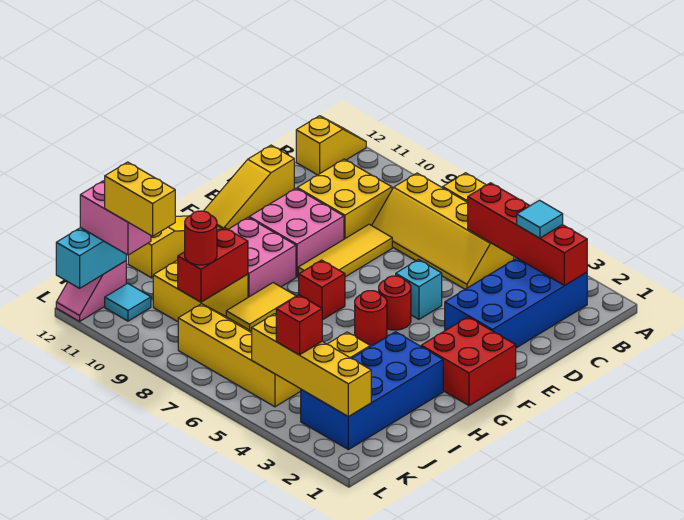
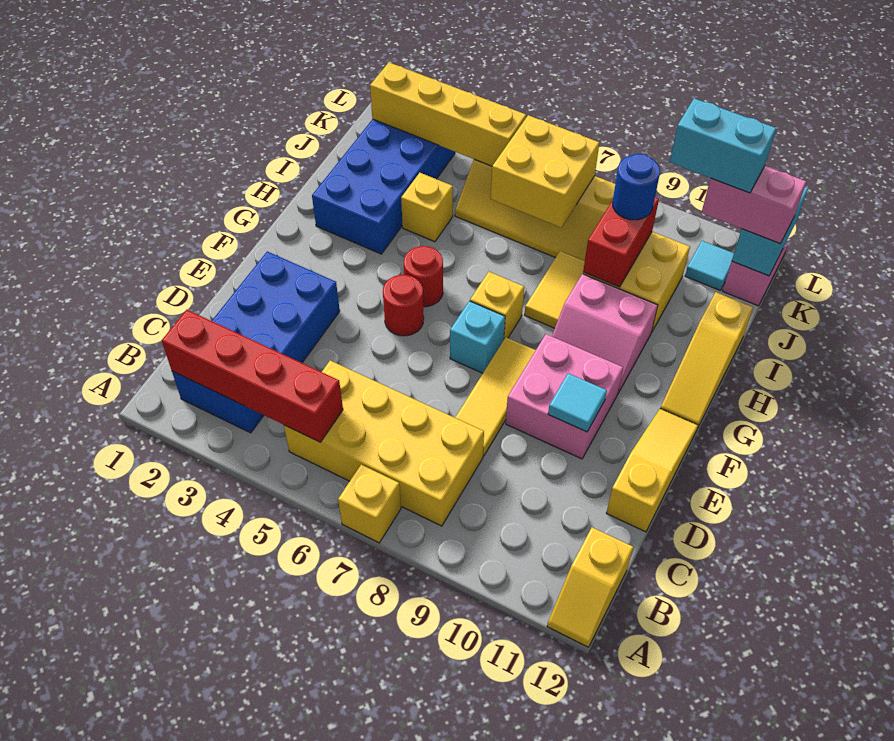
cyan 1x1 tile [517,200,563,238] -> cyan 1x1 tile moved to [548,373,607,432]
yellow 2x4 slope [372,173,514,289] -> yellow 2x4 brick [284,361,484,526]
yellow 2x2 brick [297,159,392,239] -> yellow 2x2 brick moved to [491,115,599,228]
cyan 1x1 brick [396,260,442,319] -> cyan 1x1 brick moved to [450,301,505,373]
red 2x2 brick [421,317,516,406] -> none
red 1x1 brick [299,260,345,320] -> yellow 1x1 brick [470,272,524,339]
pink 2x2 brick [228,218,296,297] -> pink 2x2 slope [552,274,658,393]
red 1x1 round brick [185,211,217,265] -> blue 1x1 round brick [613,154,660,220]
red 1x1 brick [276,295,322,355] -> none
yellow 1x2 brick [105,162,175,236] -> cyan 1x2 brick [670,98,776,193]

